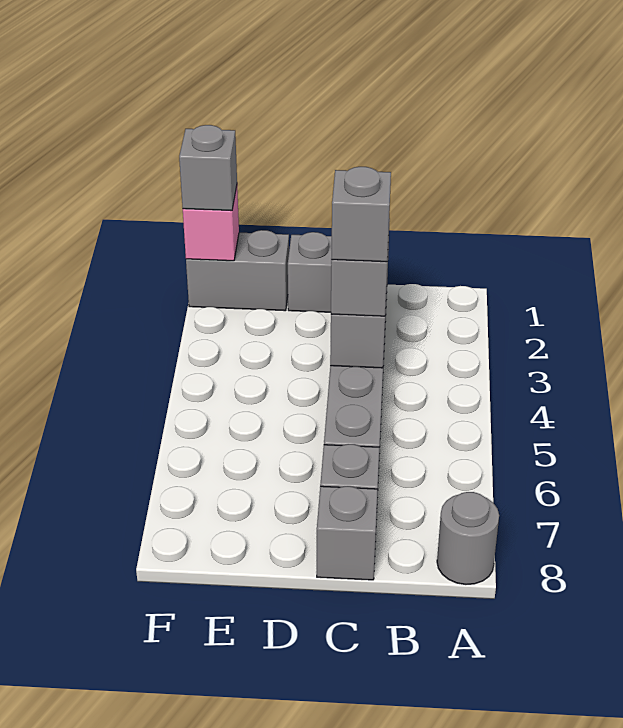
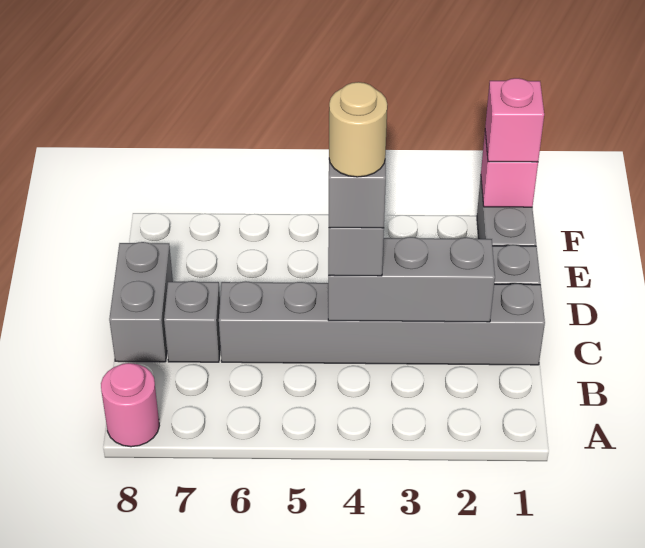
grey 1x1 round brick [437,492,499,585] -> pink 1x1 round brick [101,363,159,447]
none -> tan 1x1 round brick [329,82,387,177]
grey 1x1 brick [317,486,378,580] -> grey 1x2 brick [109,242,173,362]
grey 1x1 brick [179,125,237,211] -> pink 1x1 brick [485,78,544,162]

